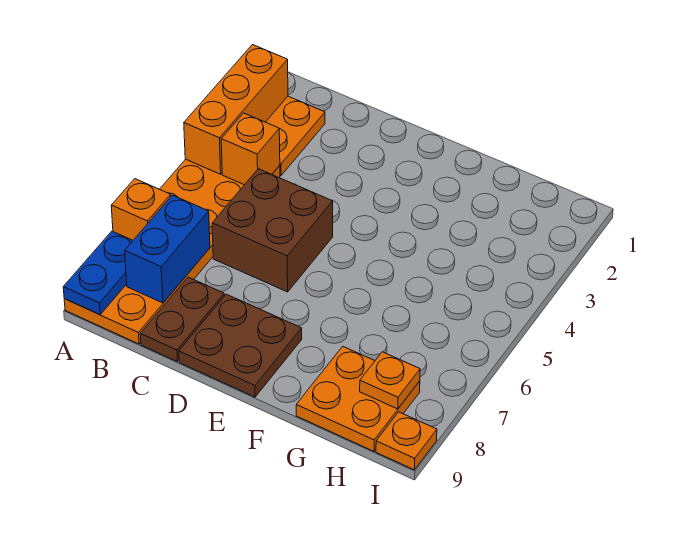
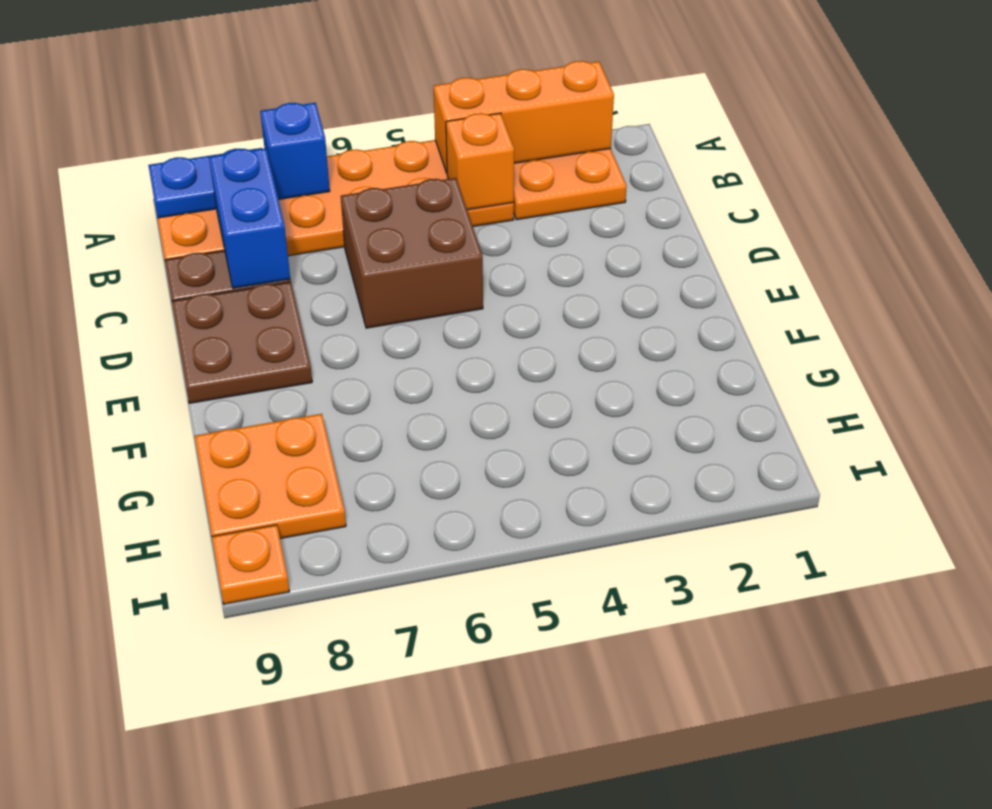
orange 1x1 brick [111,179,171,240] -> blue 1x1 brick [260,103,330,199]
blue 1x2 brick [125,195,210,303] -> blue 1x2 brick turned to [209,148,290,288]
orange 1x1 plate [360,352,420,409] -> none

